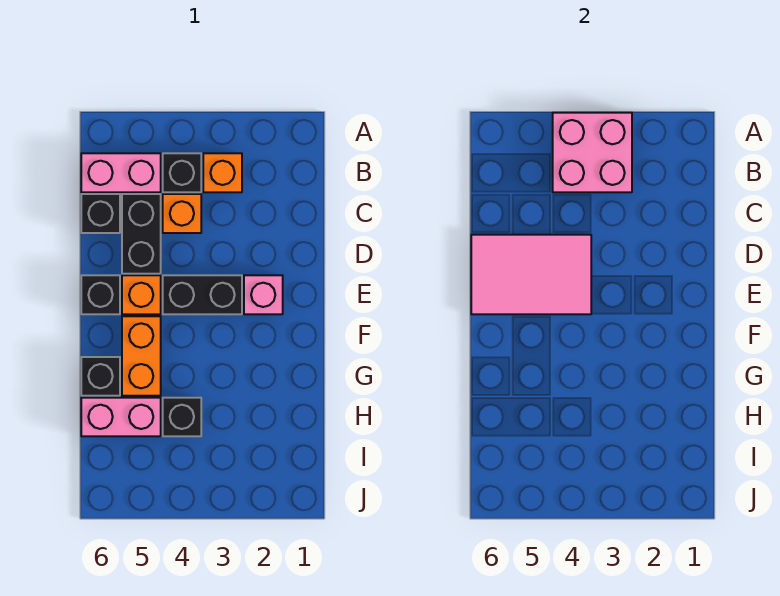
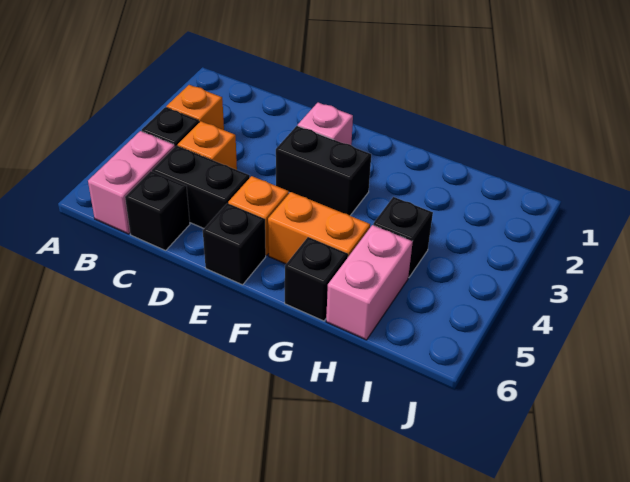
pink 2x2 brick [553,113,632,192] -> none
pink 2x3 tile [471,235,591,314] -> none
black 1x2 brick [163,275,242,314] -> black 1x2 brick turned to [276,126,371,216]

